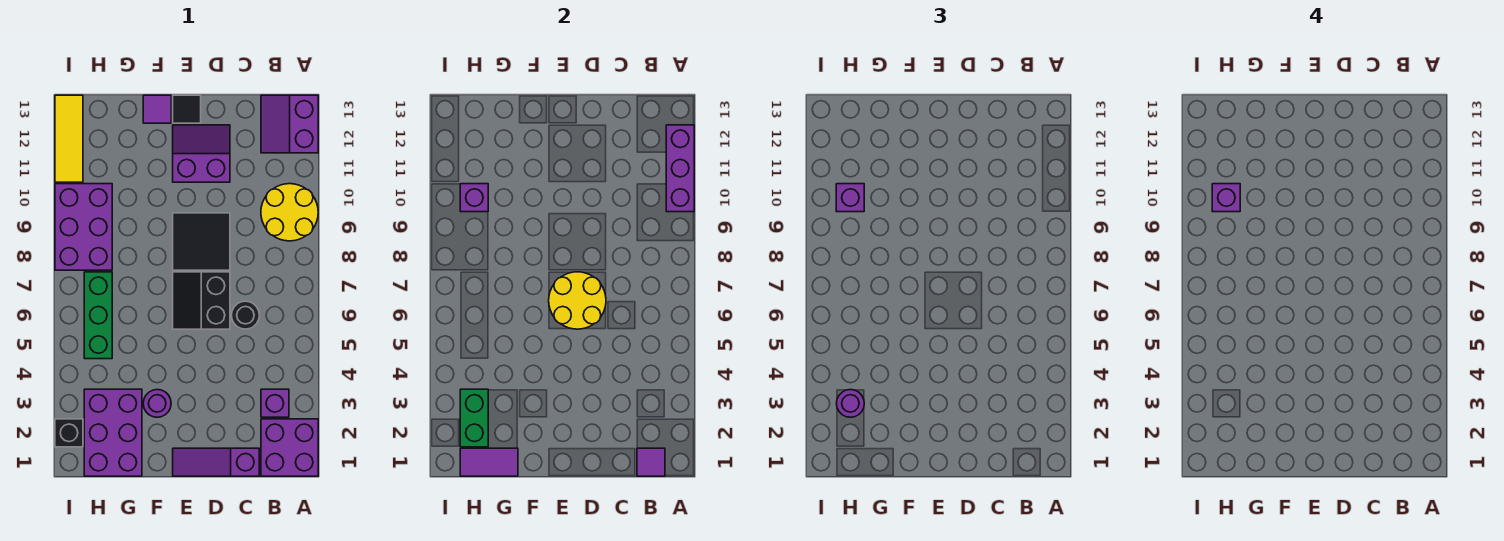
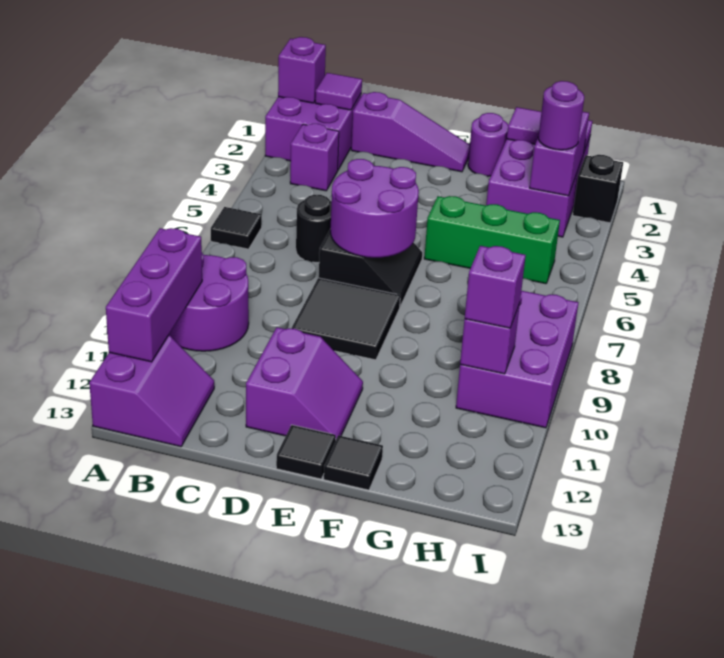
none -> black 1x1 tile [211,207,262,249]
yellow 2x2 round brick [261,184,318,241] -> purple 2x2 round brick [169,253,249,351]
yellow 2x2 round brick [549,272,606,329] -> purple 2x2 round brick [330,159,419,258]
purple 2x2 slope [173,125,230,182] -> purple 2x2 slope turned to [246,327,363,439]
purple 1x1 round brick [143,390,171,417] -> purple 1x1 round brick moved to [468,113,508,176]
purple 1x1 tile [143,95,171,123] -> black 1x1 tile [324,435,383,490]
green 1x2 brick [460,389,488,447] -> purple 1x2 brick [530,112,589,196]
green 1x3 brick [84,272,112,359] -> green 1x3 brick turned to [424,196,560,284]
purple 1x1 brick [1212,184,1240,212] -> purple 1x1 brick moved to [278,37,326,103]
yellow 1x3 tile [55,95,83,182] -> none

